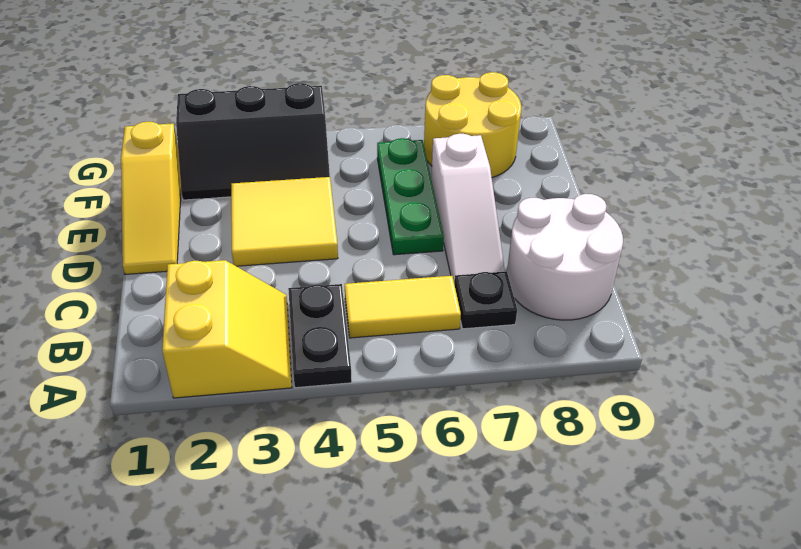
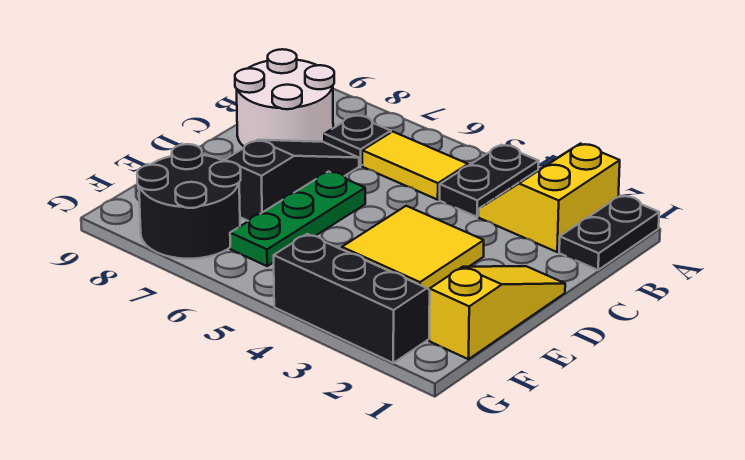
none -> black 1x2 plate [559,196,659,270]
white 1x3 slope [431,134,505,283] -> black 1x3 slope [225,140,359,221]
yellow 2x2 round brick [424,72,521,178] -> black 2x2 round brick [137,144,241,259]

